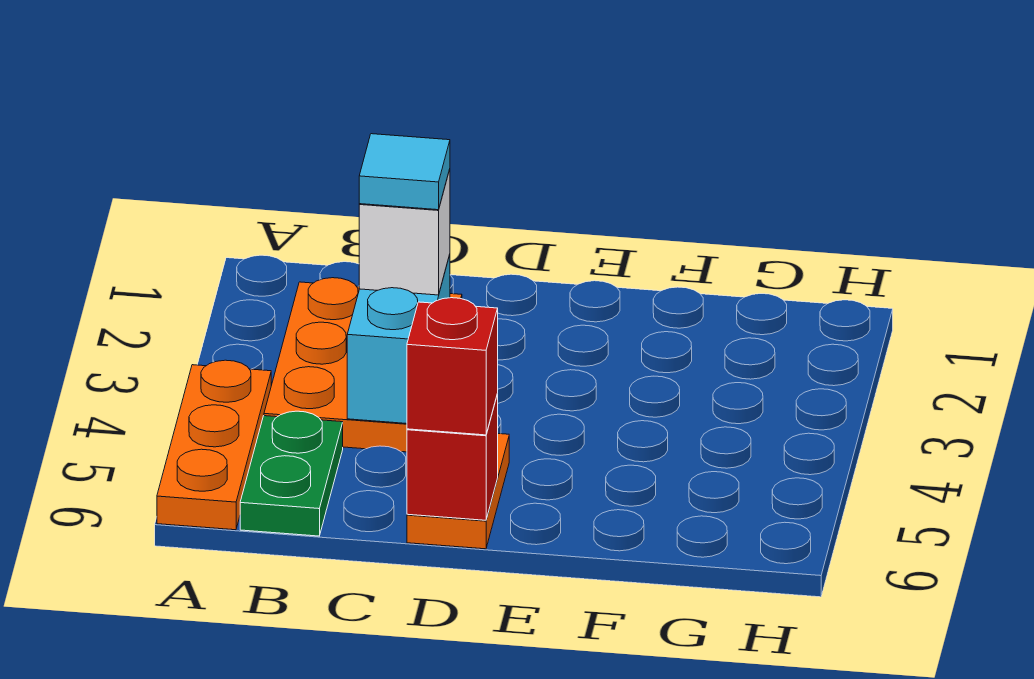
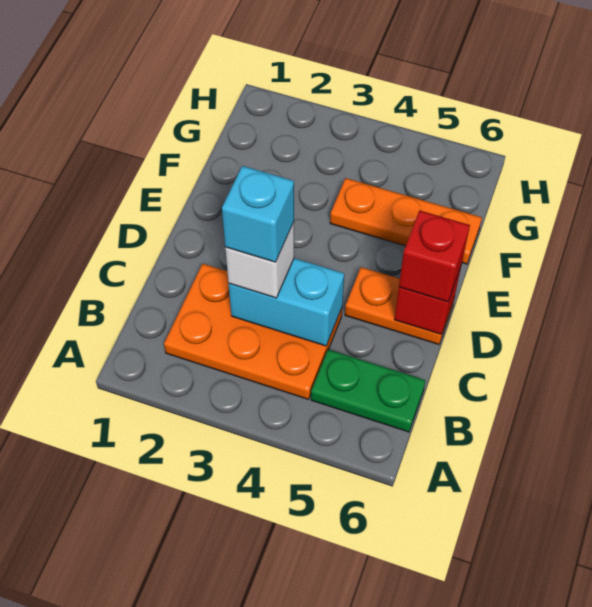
orange 1x3 plate [157,360,271,530] -> orange 1x3 plate moved to [330,178,482,264]
cyan 1x1 tile [359,134,450,210] -> cyan 1x1 brick [222,166,294,262]

